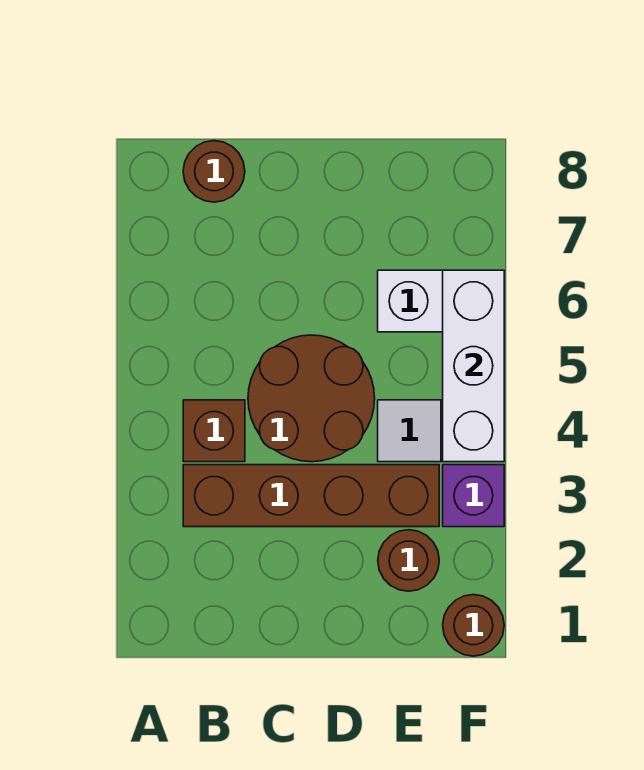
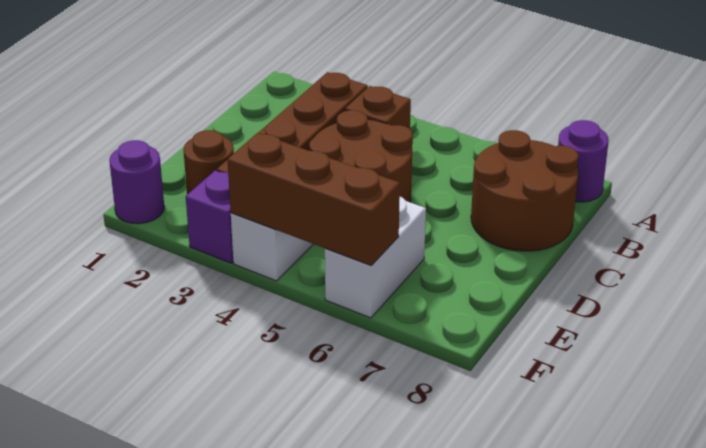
none -> purple 1x1 round brick [558,120,609,202]
brown 1x1 round brick [183,141,245,202] -> brown 2x2 round brick [471,130,578,251]
brown 1x1 round brick [443,595,504,656] -> purple 1x1 round brick [109,140,164,224]
white 1x3 brick [443,270,504,462] -> brown 1x3 brick [227,133,400,265]

